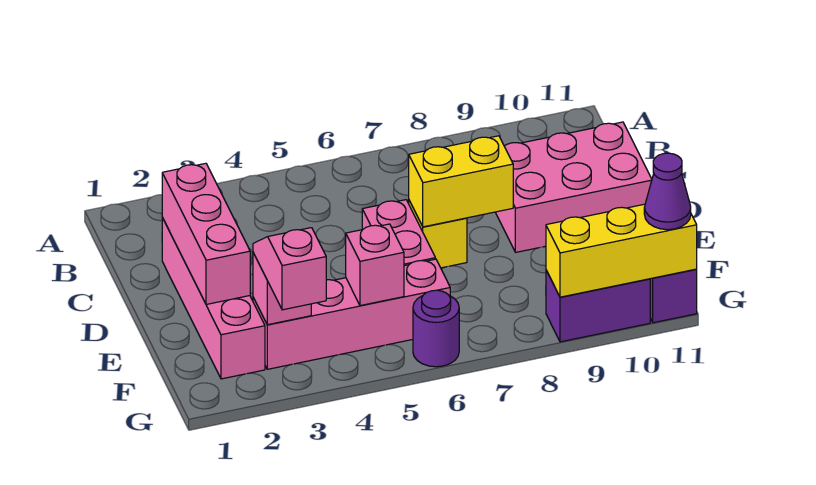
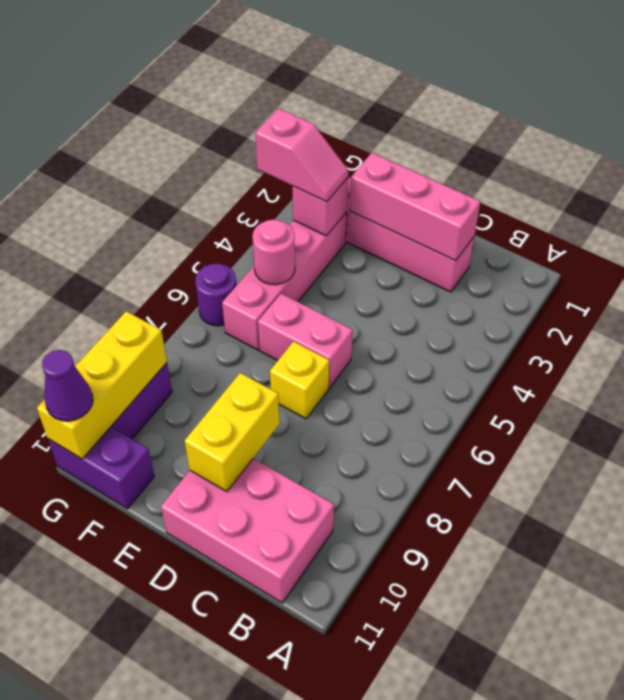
pink 2x3 brick [495,122,652,252] -> pink 2x3 brick turned to [161,459,334,603]
yellow 1x2 brick [409,136,513,227] -> yellow 1x2 brick moved to [185,373,280,492]
pink 1x1 brick [346,224,404,306] -> pink 1x1 round brick [252,219,295,285]

